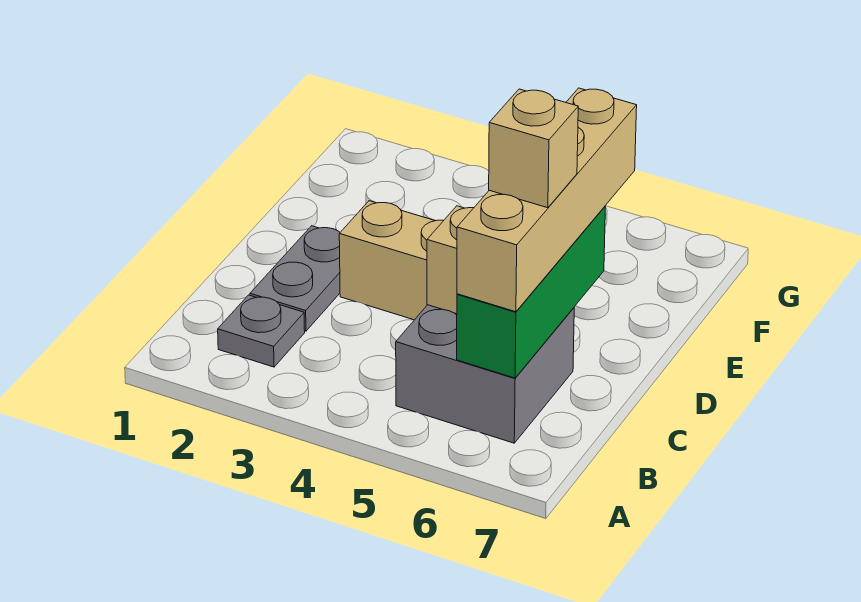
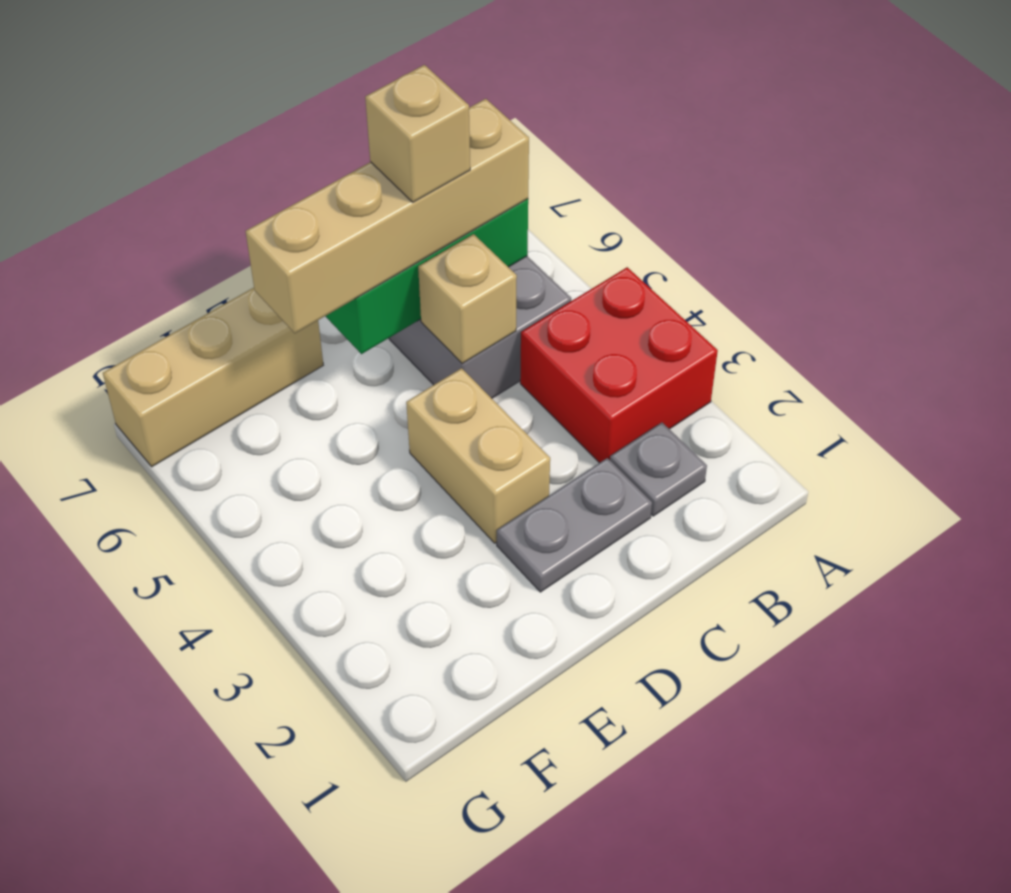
none -> red 2x2 brick [520,267,718,463]
none -> tan 1x3 brick [103,288,323,467]

